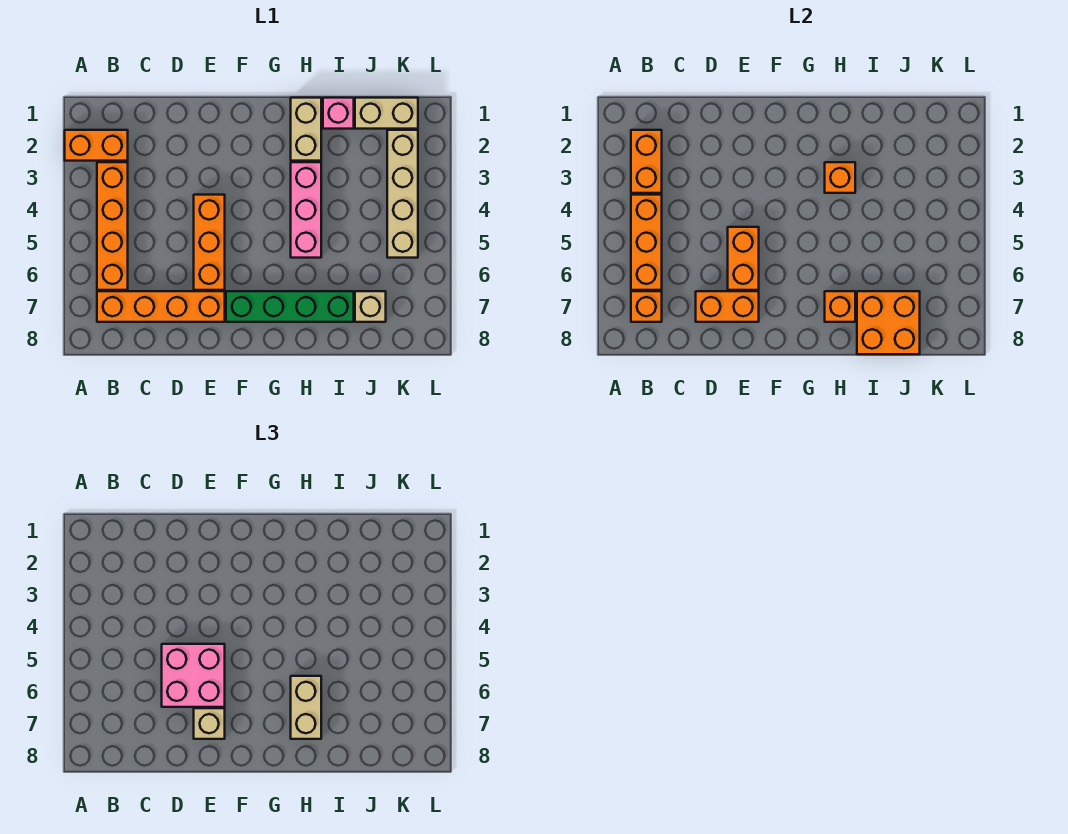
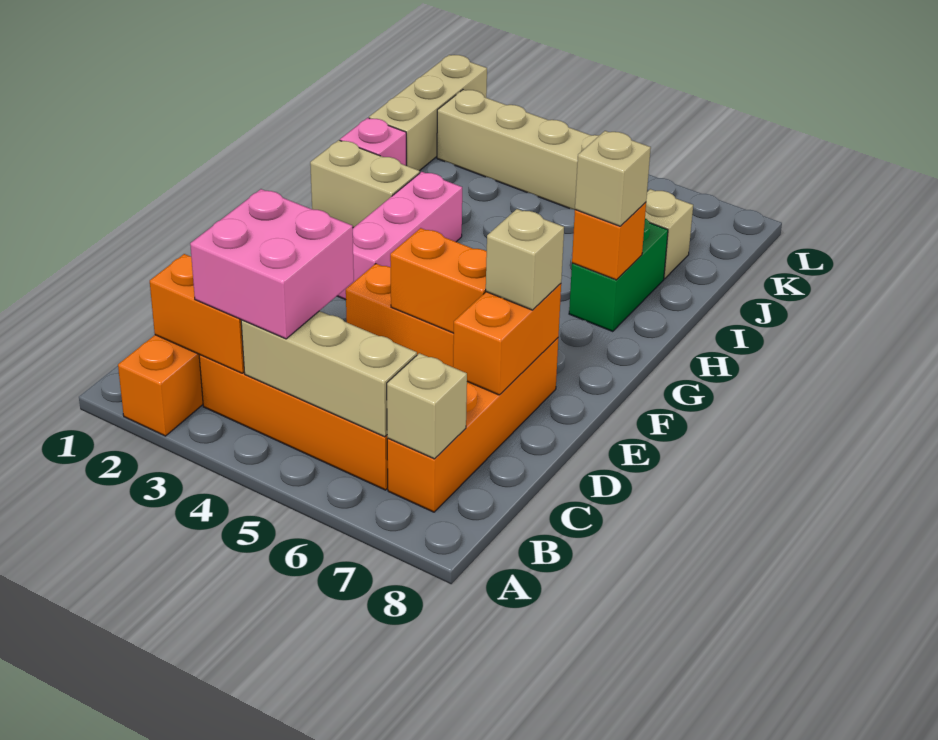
orange 1x3 brick [631,195,662,290] -> tan 1x3 brick [241,311,417,437]
orange 1x1 brick [631,291,662,322] -> tan 1x1 brick [387,353,467,459]
pink 2x2 brick [162,644,225,707] -> pink 2x2 brick moved to [190,189,354,339]
green 1x4 brick [226,291,354,322] -> green 1x2 brick [569,218,668,331]
pink 1x3 brick [291,162,321,258] -> pink 1x3 brick turned to [337,172,462,300]
orange 1x1 brick [825,162,855,193] -> none
tan 1x2 brick [291,676,321,739] -> tan 1x1 brick [575,131,651,226]
orange 2x2 brick [857,291,920,354] -> none
tan 1x2 brick [355,98,418,129] -> tan 1x3 brick [369,55,487,171]

